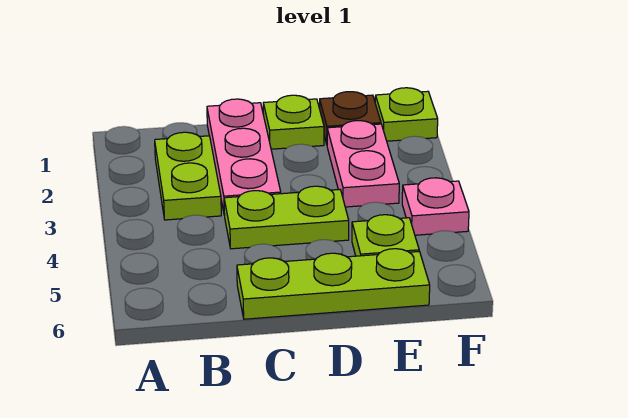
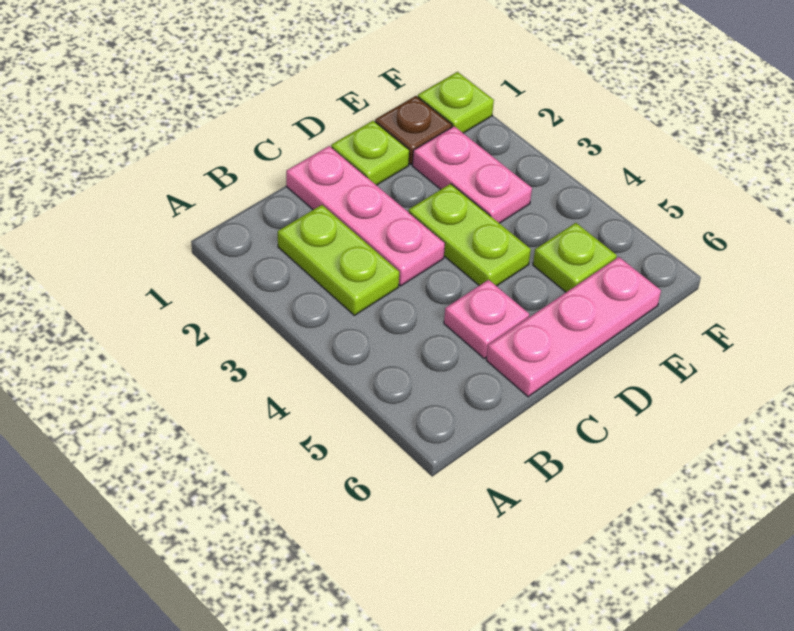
lime 1x2 plate [224,186,349,249] -> lime 1x2 plate turned to [409,184,531,286]
lime 1x3 plate [237,249,430,319] -> pink 1x3 plate [486,257,661,397]
pink 1x1 plate [402,178,469,235] -> pink 1x1 plate moved to [444,280,529,358]

